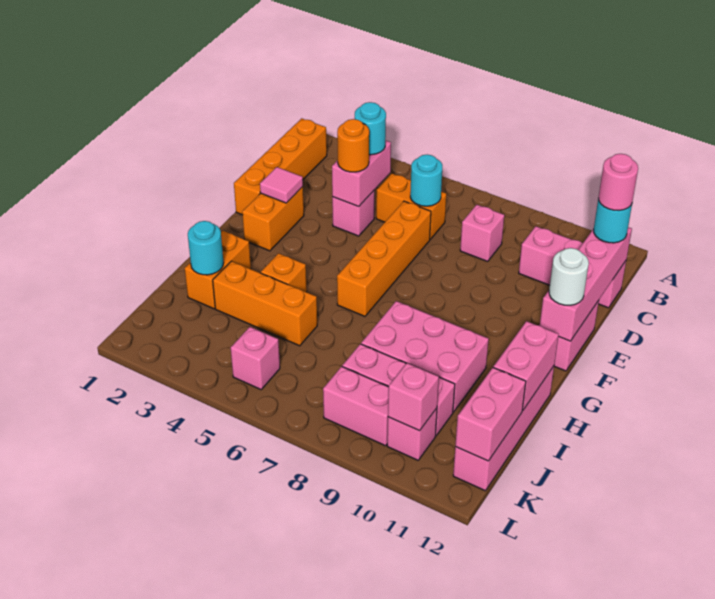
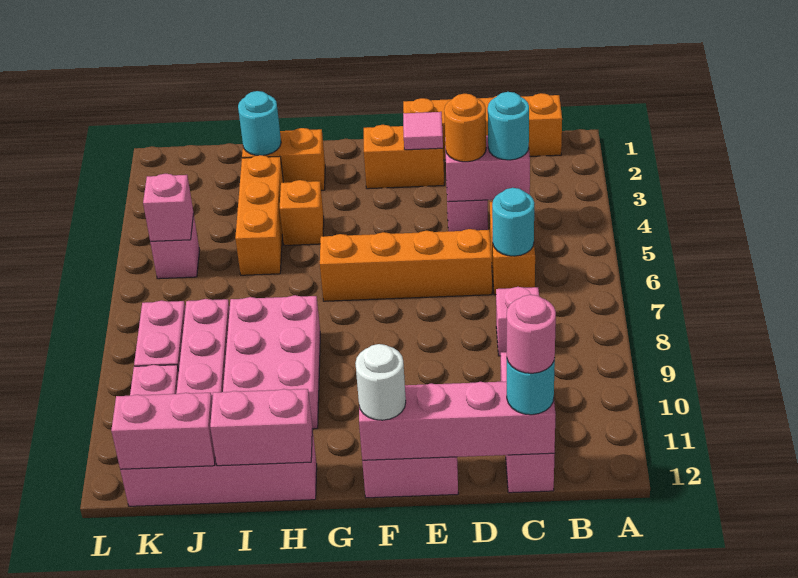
pink 1x1 brick [388,363,439,431] -> pink 1x1 brick moved to [143,174,194,242]

